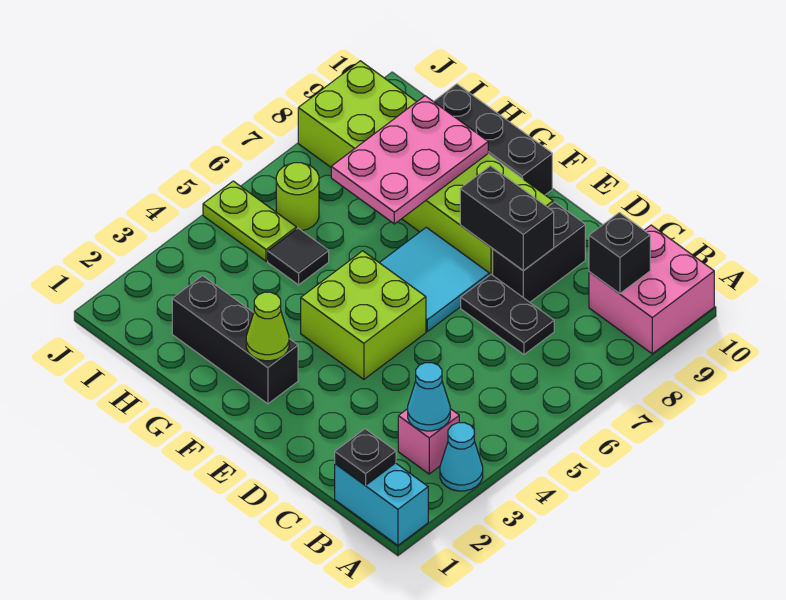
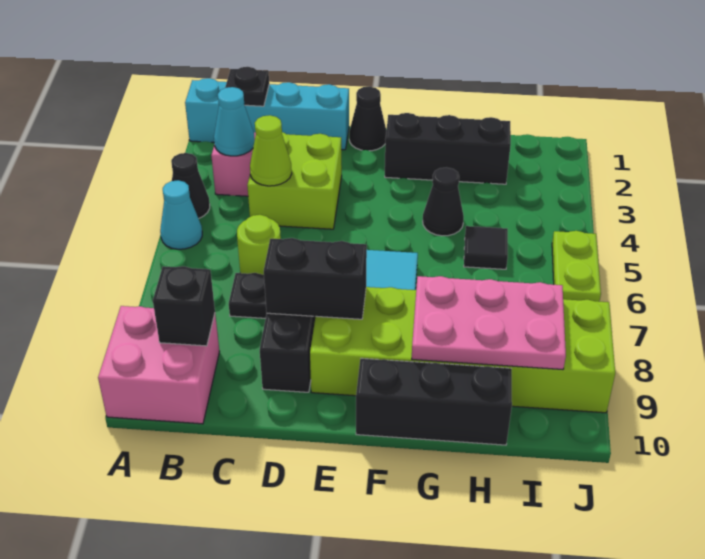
cyan 1x2 brick [335,463,428,545] -> cyan 1x4 brick [185,78,349,150]
cyan 1x1 cone [440,423,483,491] -> cyan 1x1 cone moved to [160,180,202,249]
none -> black 1x1 cone [171,153,210,218]
none -> black 1x1 cone [349,87,386,151]
lime 2x2 brick [301,251,426,379] -> lime 2x2 brick moved to [247,132,342,229]
lime 1x1 cone [246,292,289,361] -> lime 1x1 cone moved to [250,115,292,186]
none -> black 1x1 cone [423,168,464,236]
pink 2x3 plate [331,96,488,224] -> pink 2x3 plate turned to [412,276,566,369]
lime 1x2 plate [203,181,296,261] -> lime 1x2 plate turned to [552,231,601,302]
lime 1x1 round brick [276,163,319,231] -> lime 1x1 round brick moved to [237,215,281,275]

